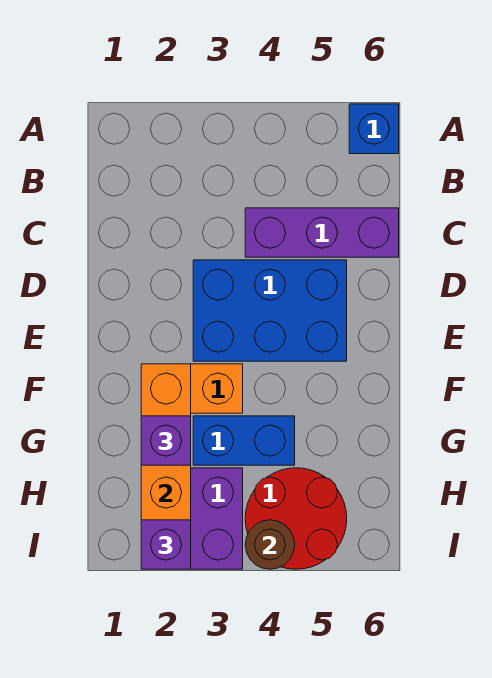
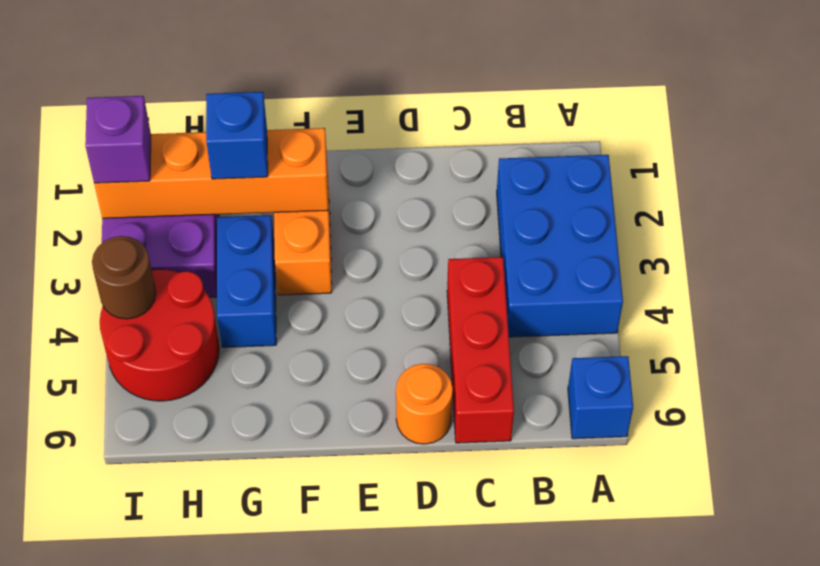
purple 1x3 brick [245,208,399,257] -> red 1x3 brick [447,257,514,443]
blue 2x3 brick [193,260,347,361] -> blue 2x3 brick moved to [497,155,623,337]
none -> orange 1x1 round brick [396,364,453,444]
purple 1x1 brick [141,416,191,465] -> blue 1x1 brick [206,92,268,179]

